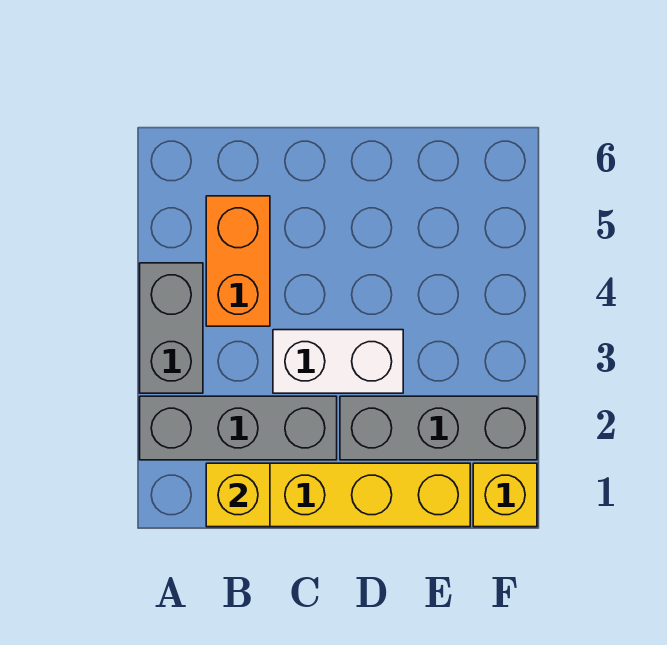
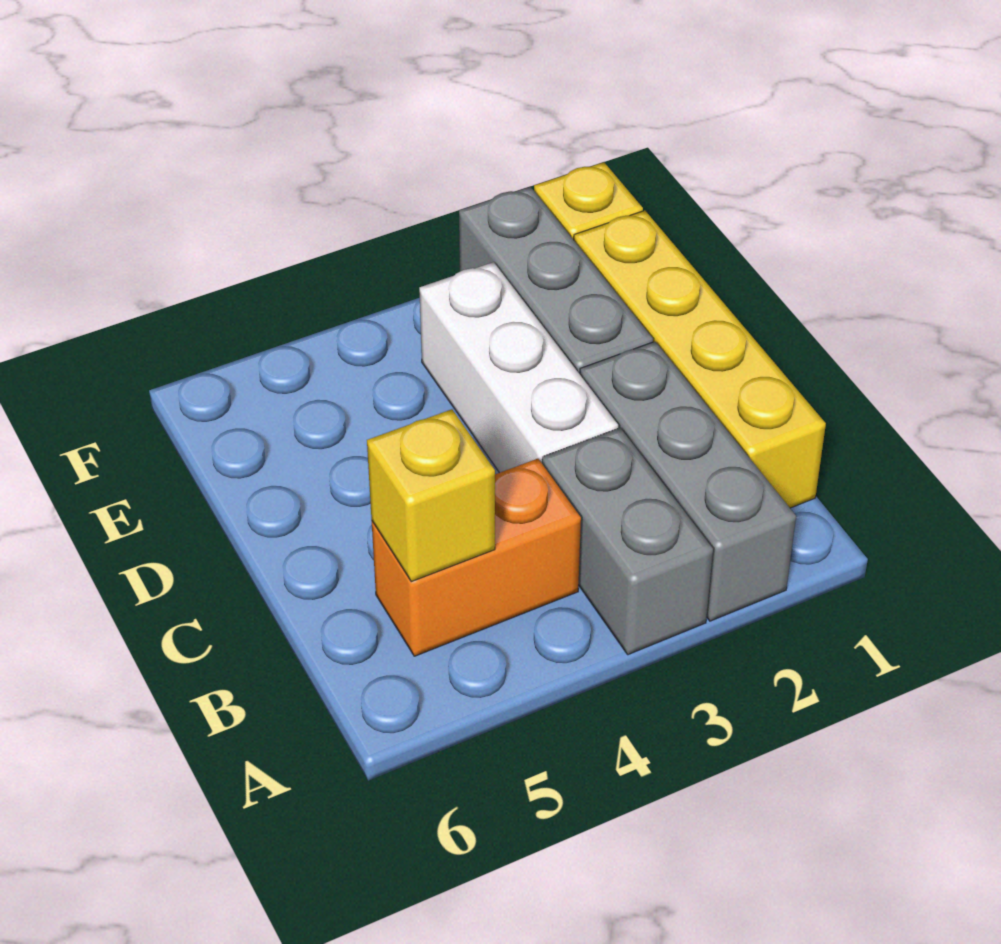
grey 1x2 brick [140,263,203,393] -> grey 1x2 brick turned to [542,428,713,655]
yellow 1x1 brick [206,463,270,527] -> yellow 1x1 brick moved to [367,409,495,582]
white 1x2 brick [273,330,403,393] -> white 1x3 brick [419,262,618,473]

